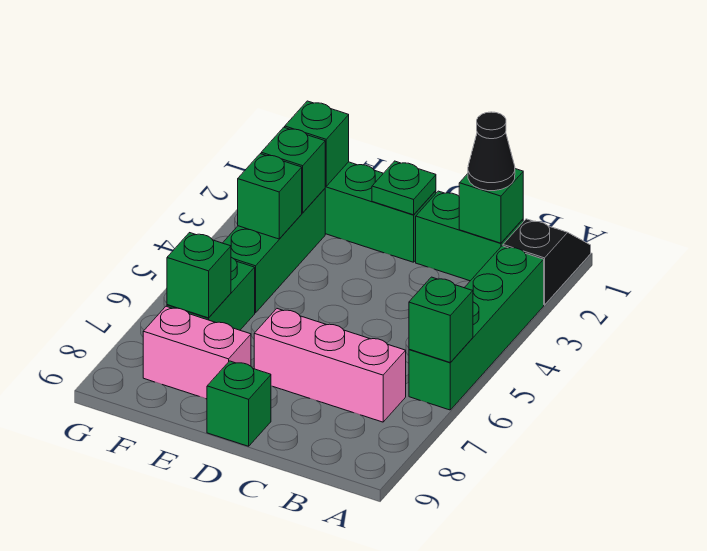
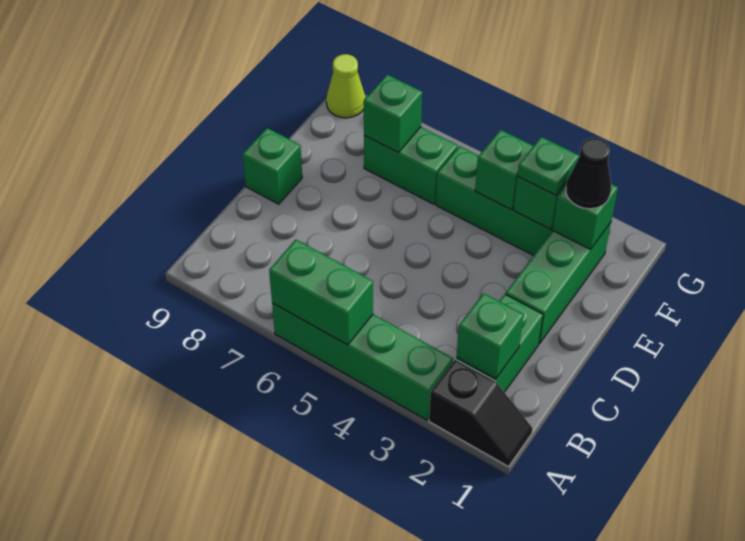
green 1x1 brick [409,277,473,363] -> green 1x2 brick [269,240,373,345]
black 1x1 cone [468,112,515,191] -> black 1x1 cone moved to [566,138,611,209]
pink 1x3 brick [254,309,406,422] -> none
green 1x1 plate [372,161,436,215] -> green 1x1 plate moved to [517,137,579,195]
pink 1x2 brick [143,306,251,399] -> none
none -> lime 1x1 cone [326,54,365,118]

